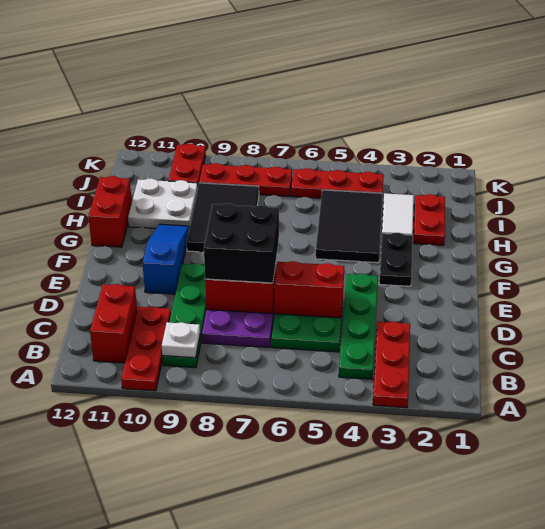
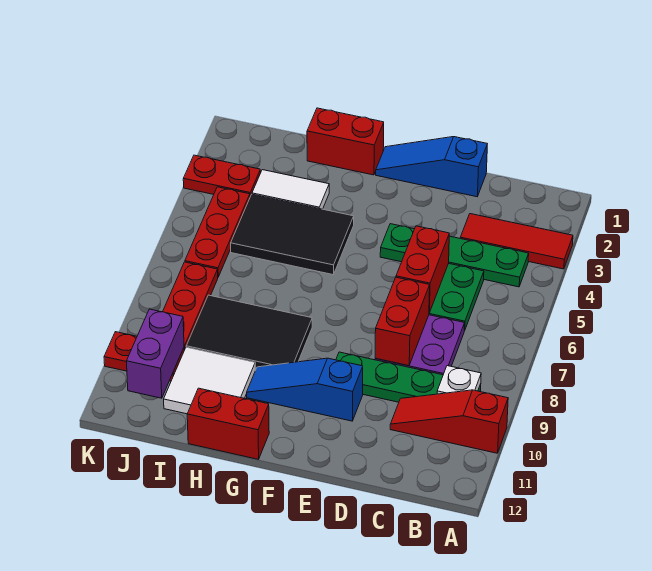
red 1x3 plate [373,322,410,408] -> red 1x3 tile [460,214,573,269]
red 1x3 plate [121,307,171,391] -> red 1x3 slope [390,390,508,453]
red 1x2 brick [90,284,137,363] -> red 1x2 brick moved to [307,108,384,175]
none -> blue 1x3 slope [376,137,487,197]
black 2x2 brick [204,203,279,283] -> none
black 1x2 plate [379,233,413,286] -> none
red 1x2 plate [414,194,445,245] -> red 1x2 plate moved to [183,155,261,196]
white 2x2 plate [128,178,198,228] -> white 2x2 tile [164,347,255,414]
none -> purple 1x2 brick [126,309,184,398]

